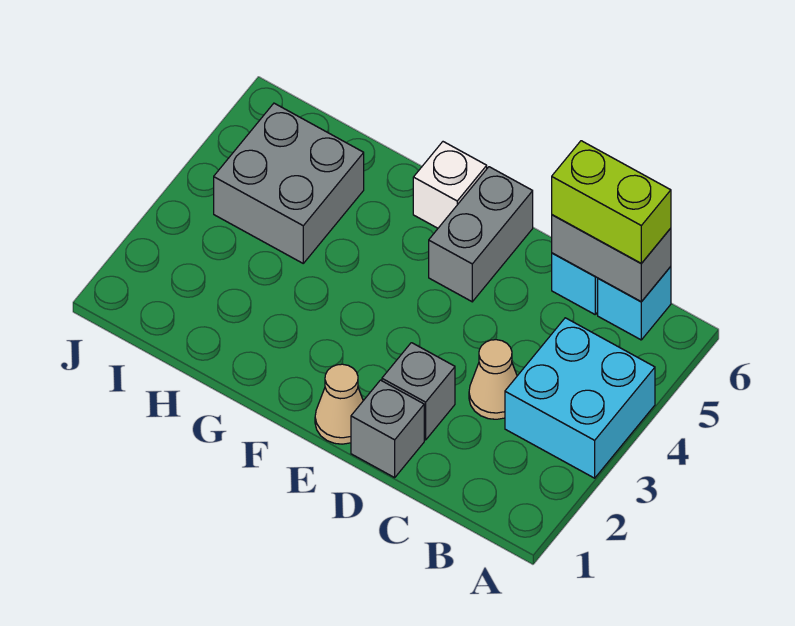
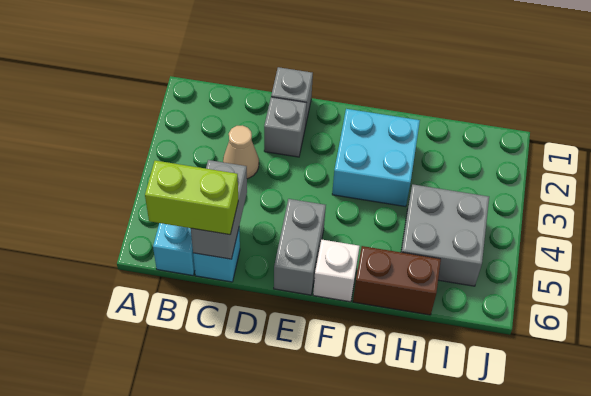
cyan 2x2 brick [505,318,655,478] -> cyan 2x2 brick moved to [332,109,420,207]
grey 1x2 brick [552,215,671,302] -> grey 1x2 brick turned to [191,160,247,259]
tan 1x1 cone [315,364,363,444] -> none
none -> brown 1x2 brick [353,246,441,315]

